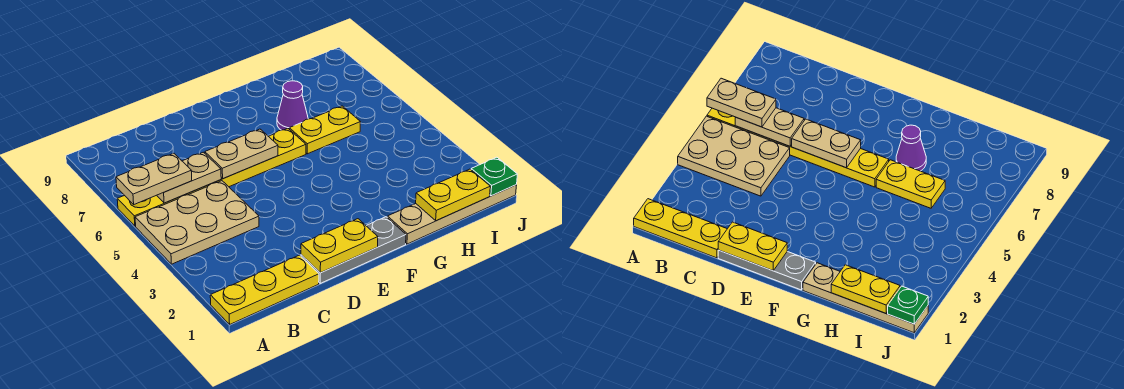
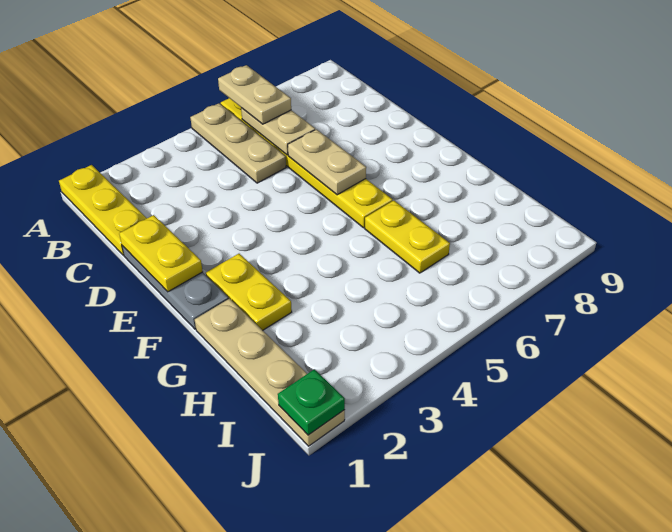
tan 2x3 plate [135,181,259,264] -> tan 1x3 plate [190,103,286,183]
purple 1x1 cone [277,81,308,130] -> none
yellow 1x2 plate [416,169,490,221] -> yellow 1x2 plate moved to [206,254,292,330]

